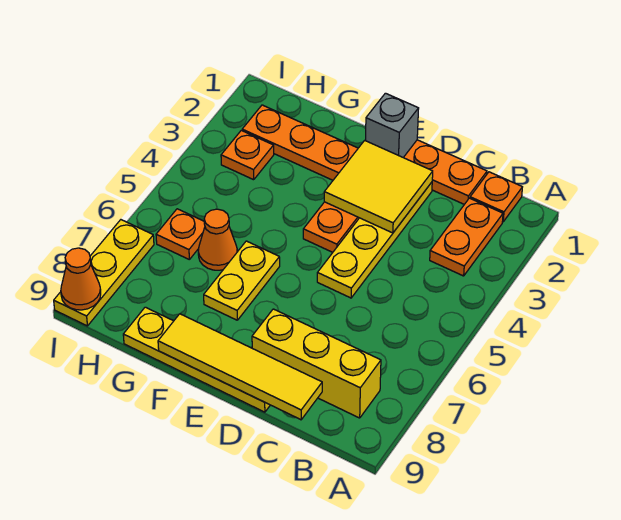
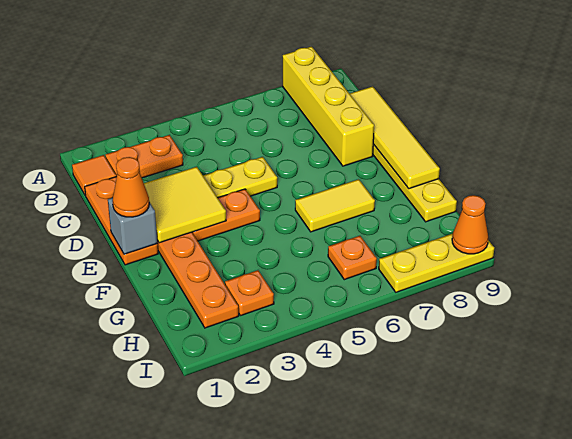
orange 1x1 plate [470,172,522,222] -> orange 1x1 tile [72,155,116,196]
yellow 1x3 brick [252,309,381,418] -> yellow 1x4 brick [283,47,374,166]
yellow 1x2 plate [204,241,280,320] -> yellow 1x2 tile [295,179,375,232]
orange 1x1 cone [198,209,237,270] -> orange 1x1 cone moved to [113,157,149,217]

